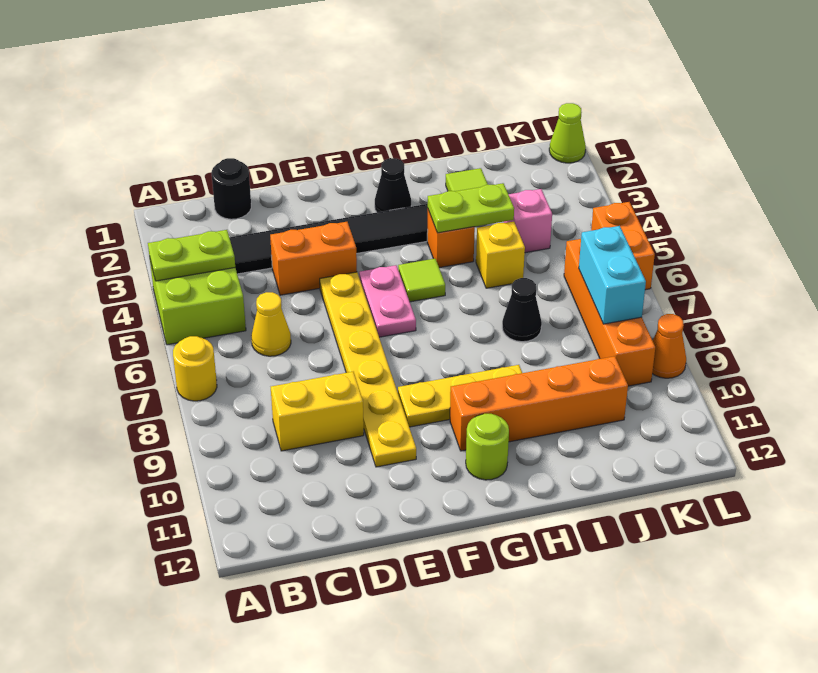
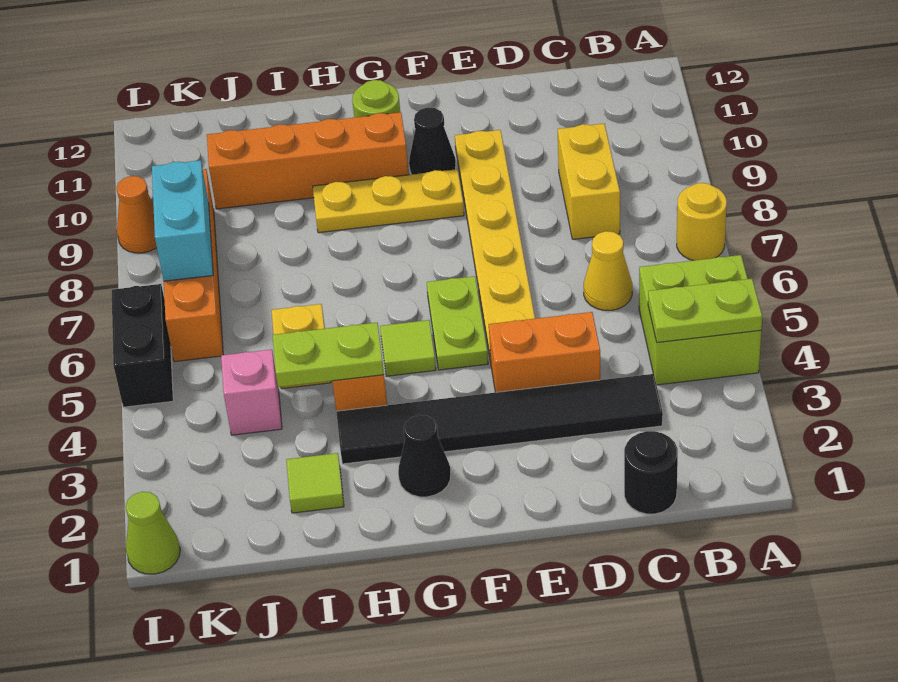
yellow 1x2 brick [271,372,364,451] -> yellow 1x2 brick turned to [558,124,620,239]
pink 1x2 plate [359,265,416,337] -> lime 1x2 plate [427,276,488,370]
black 1x1 cone [502,278,542,342] -> black 1x1 cone moved to [409,108,456,174]
orange 1x2 brick [591,202,655,290] -> black 1x2 brick [112,284,173,407]

